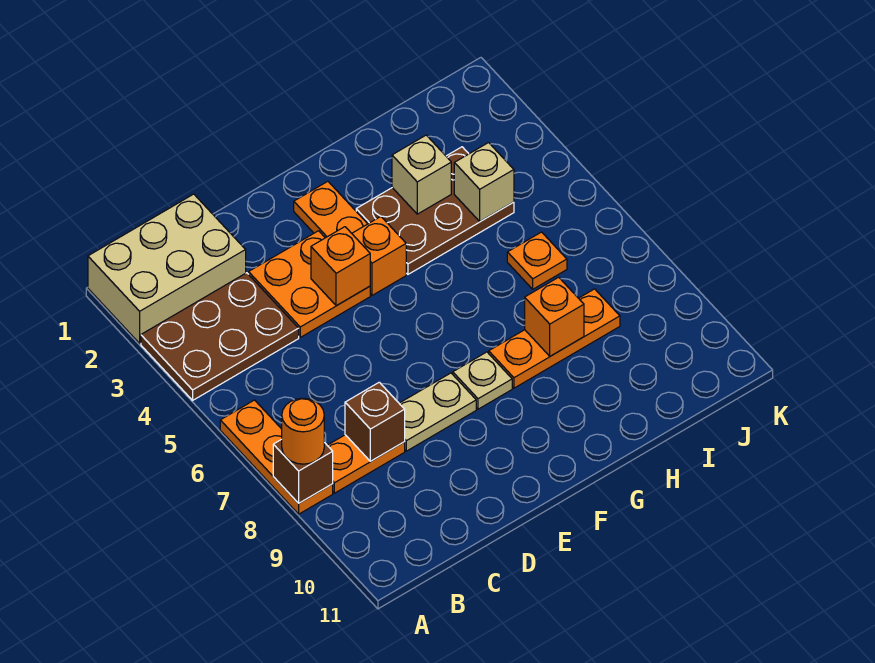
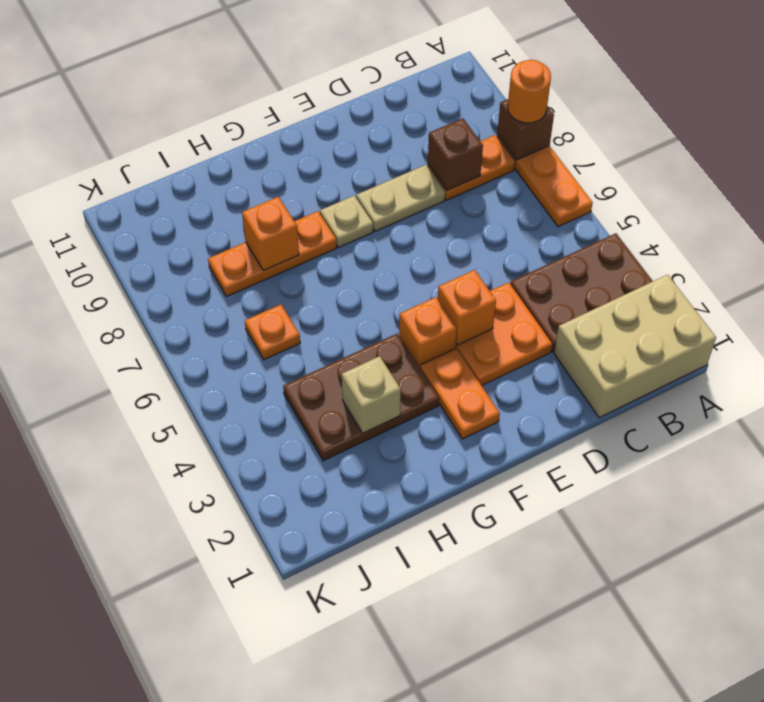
tan 1x1 brick [454,143,514,221] -> none

